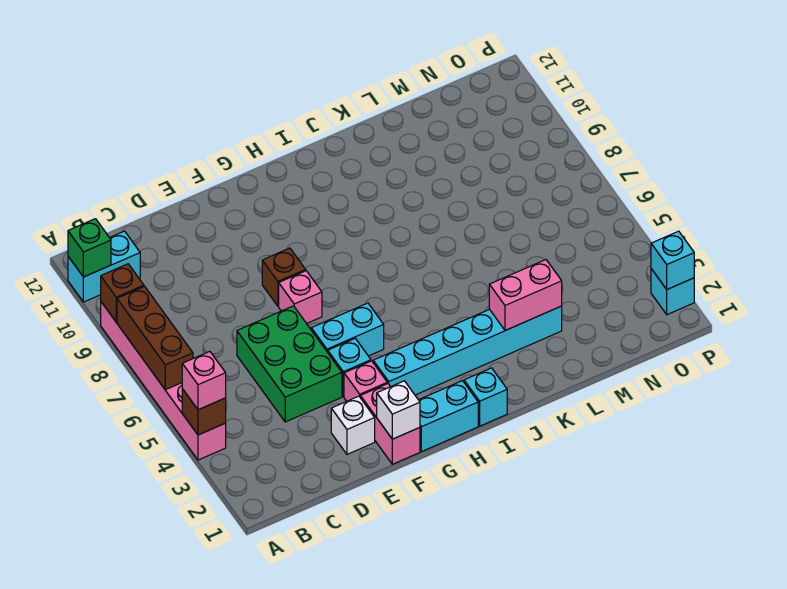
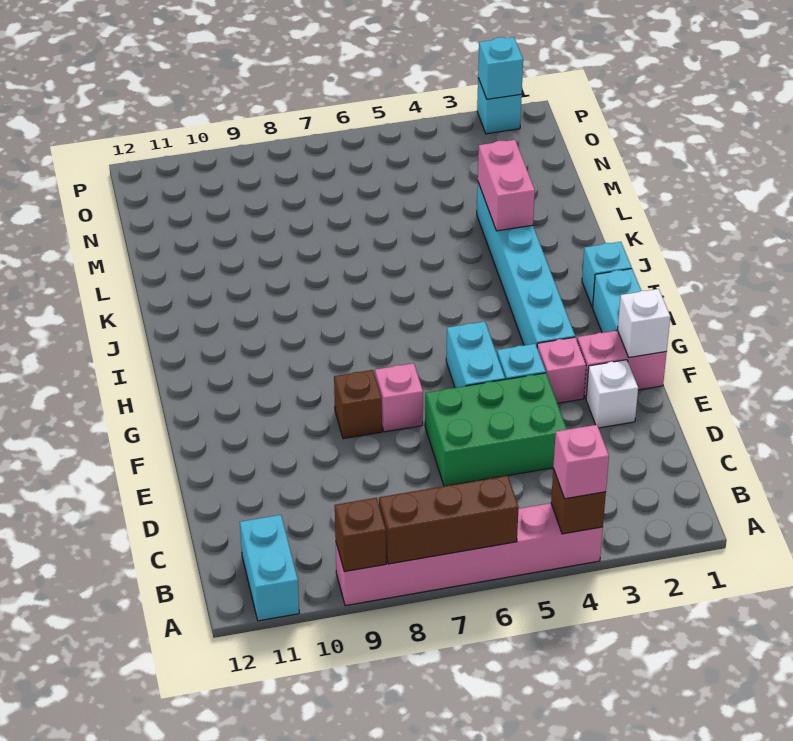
green 1x1 brick [68,219,111,277] -> none

